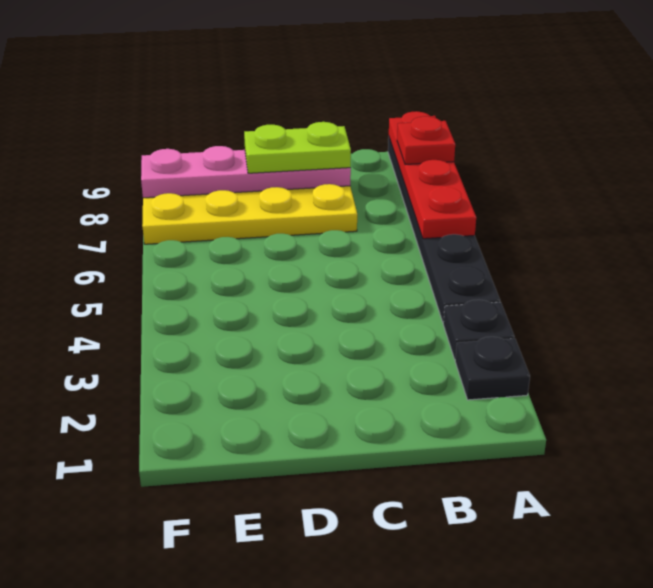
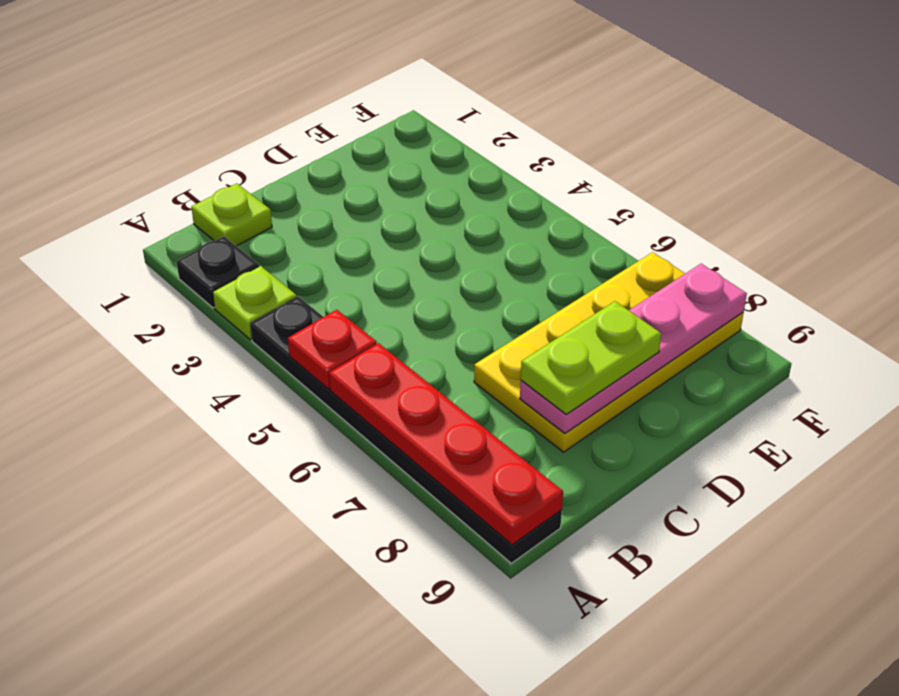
black 1x1 plate [443,300,514,359] -> lime 1x1 plate [213,266,297,340]
red 1x1 plate [397,116,455,165] -> red 1x1 plate moved to [288,310,377,389]
none -> lime 1x1 plate [191,183,272,246]

